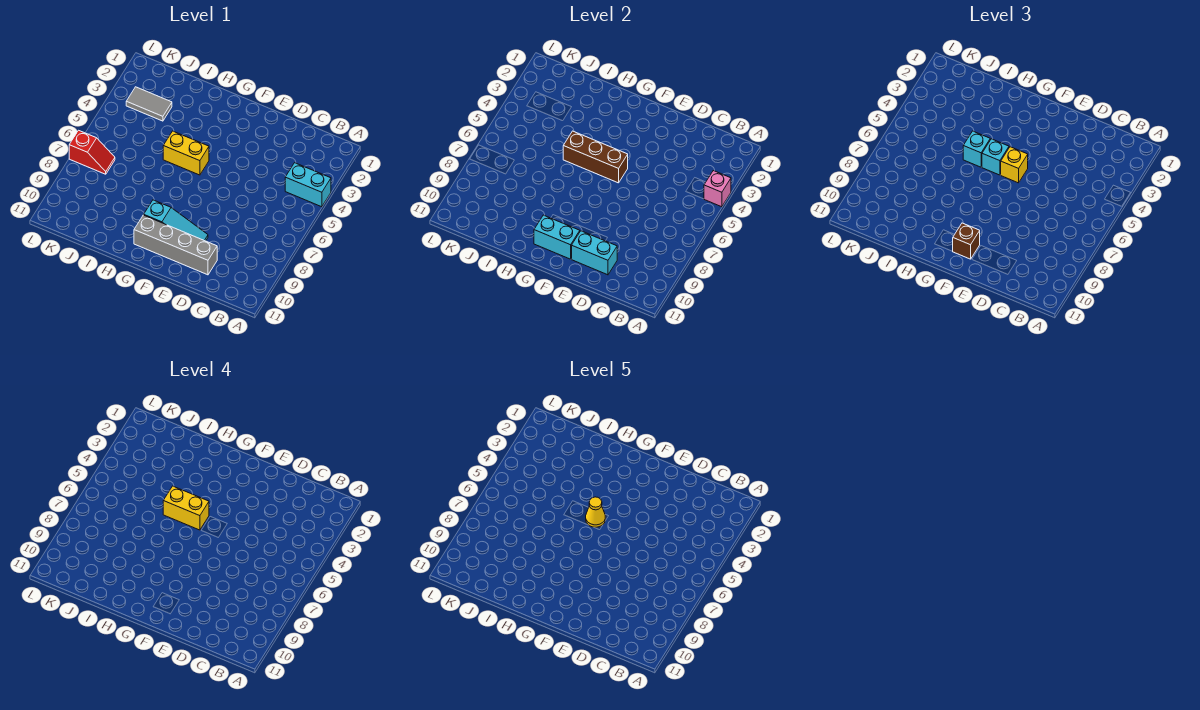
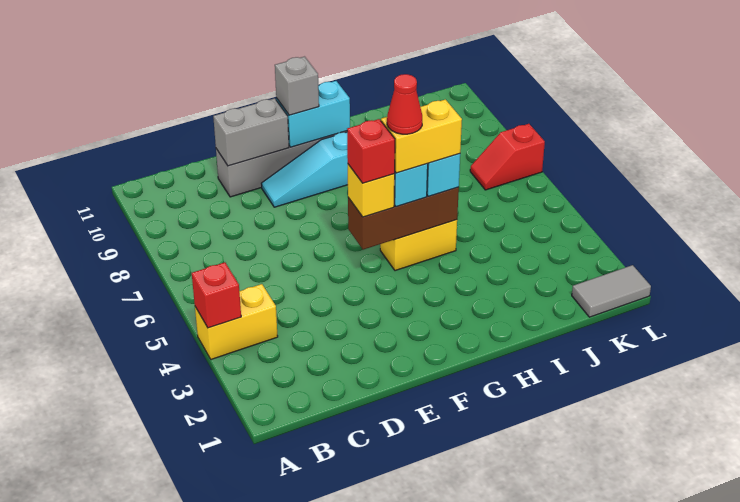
cyan 1x2 brick [285,163,331,207] -> yellow 1x2 brick [195,284,278,359]
pink 1x1 brick [704,171,731,207] -> red 1x1 brick [192,262,241,328]
cyan 1x2 brick [572,231,617,275] -> grey 1x2 brick [213,98,289,166]
none -> red 1x1 brick [347,119,395,183]
brown 1x1 brick [953,223,980,259] -> grey 1x1 brick [275,57,319,115]
yellow 1x1 cone [586,497,605,527] -> red 1x1 cone [387,74,422,134]
grey 1x2 tile [126,87,172,121] -> grey 1x2 tile moved to [572,265,651,317]

